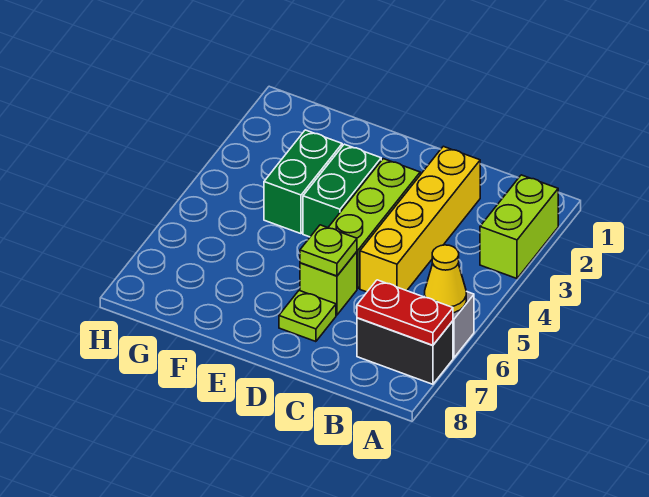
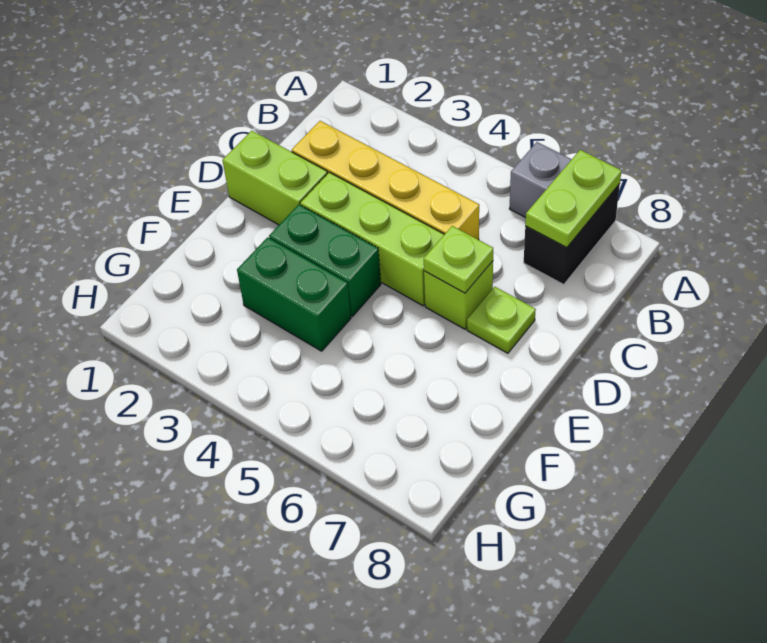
lime 1x2 brick [480,175,558,279] -> lime 1x2 brick moved to [222,131,328,225]
yellow 1x1 cone [425,245,466,313] -> none
red 1x2 plate [357,280,453,345] -> lime 1x2 plate [525,150,621,247]

